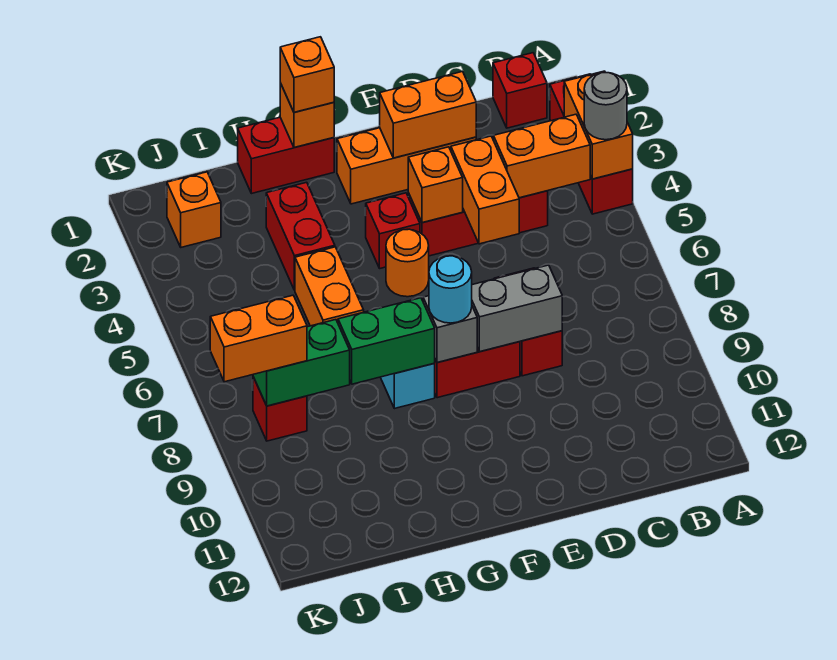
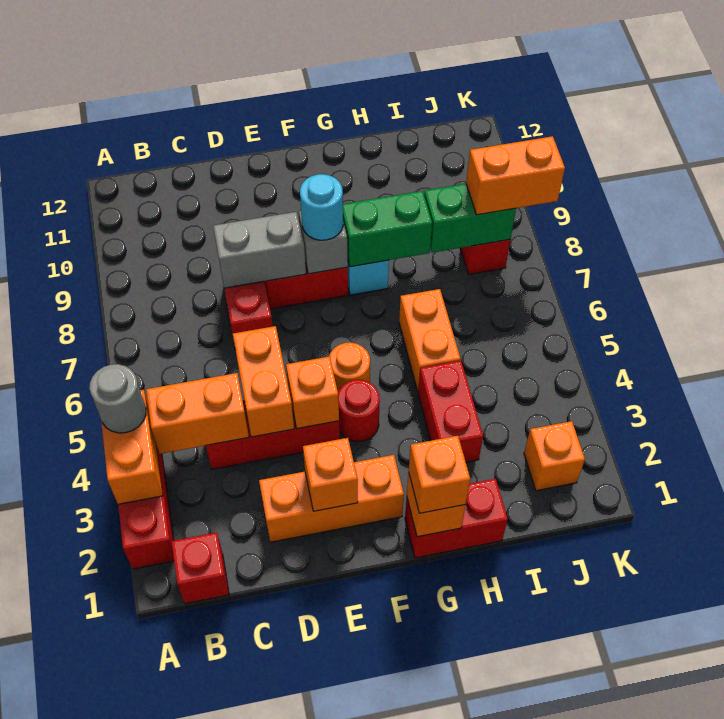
orange 1x2 brick [380,72,476,158] -> orange 1x1 brick [303,438,358,511]
red 1x1 brick [366,193,420,268] -> red 1x1 round brick [338,380,380,442]

